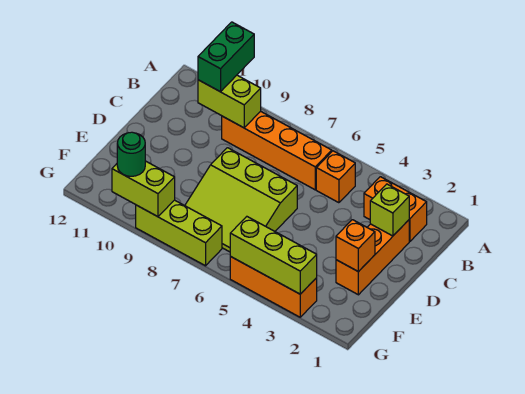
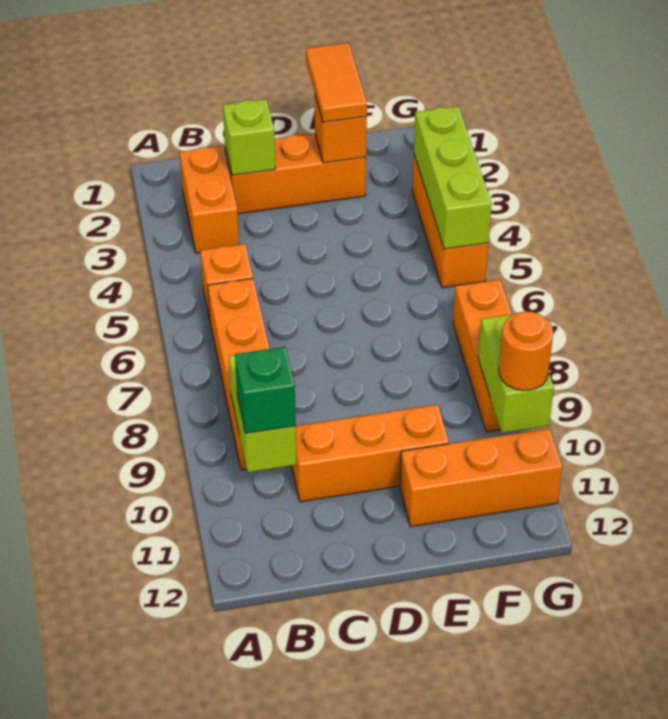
green 1x2 brick [198,22,254,92] -> green 1x1 brick [235,347,296,433]
none -> orange 1x3 brick [292,404,449,502]
lime 3x3 slope [185,148,297,252] -> none
none -> orange 1x2 tile [306,43,367,122]
none -> orange 1x3 brick [400,428,562,527]
lime 1x3 brick [136,200,222,266] -> orange 1x3 brick [453,280,512,432]
green 1x1 round brick [117,132,145,176] -> orange 1x1 round brick [499,311,553,391]

